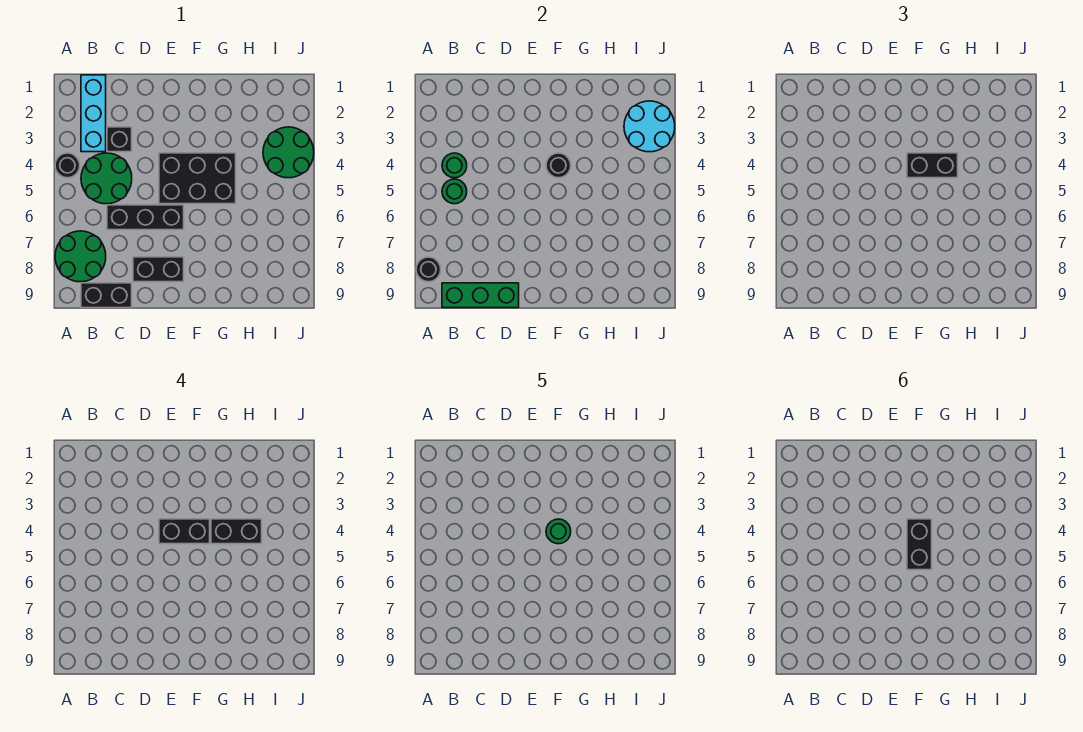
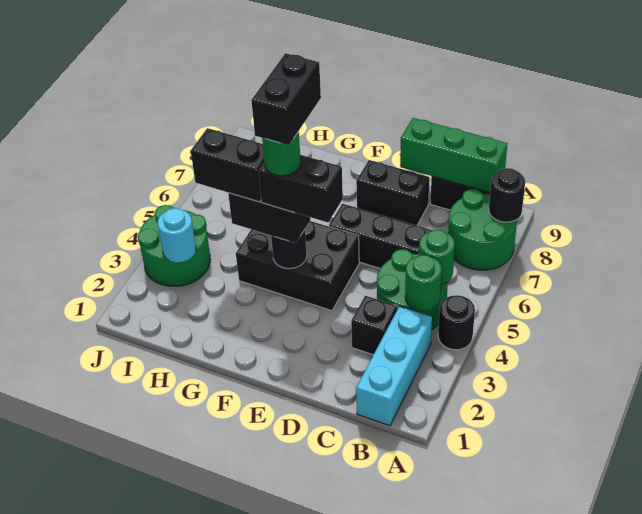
cyan 2x2 round brick [624,101,675,152] -> cyan 1x1 round brick [157,208,196,263]

